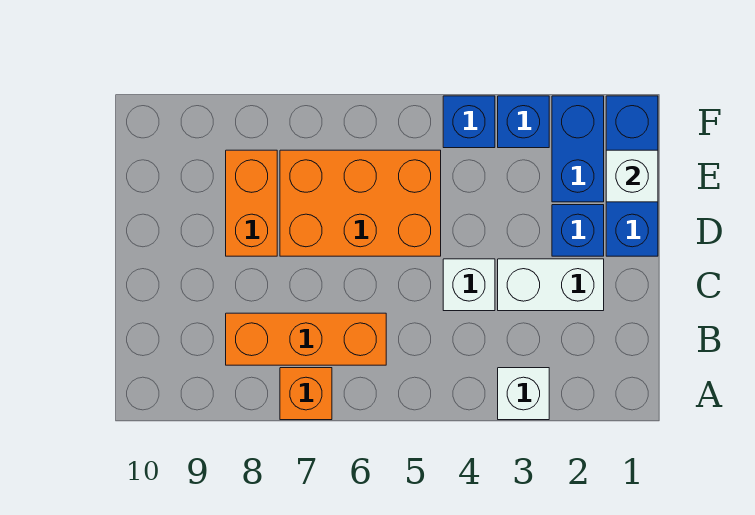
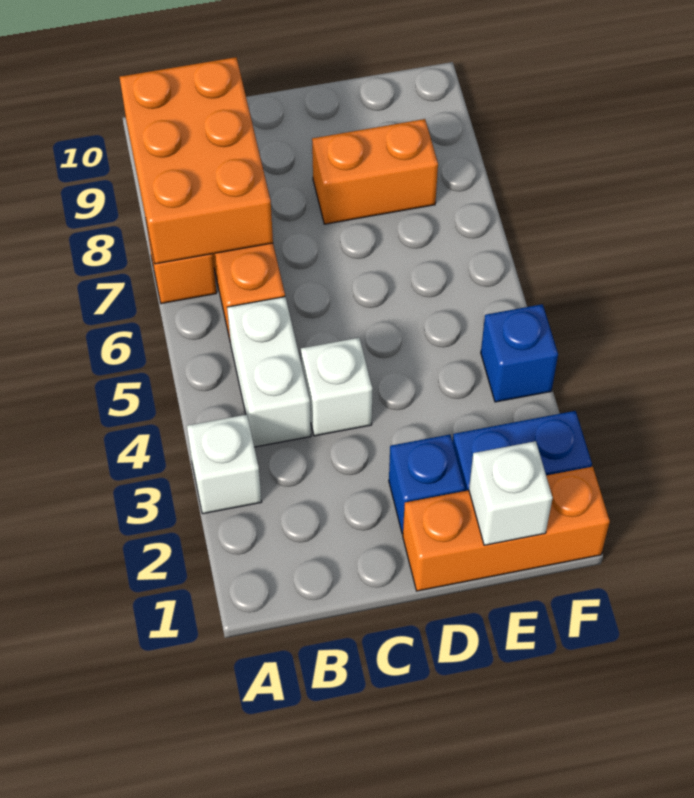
white 1x2 brick [498,259,604,311] -> white 1x2 brick moved to [227,297,311,447]
blue 1x3 brick [606,96,658,256] -> orange 1x3 brick [403,467,610,591]
orange 2x3 brick [280,150,441,256] -> orange 2x3 brick moved to [120,57,273,264]
blue 1x1 brick [498,96,549,148] -> none

